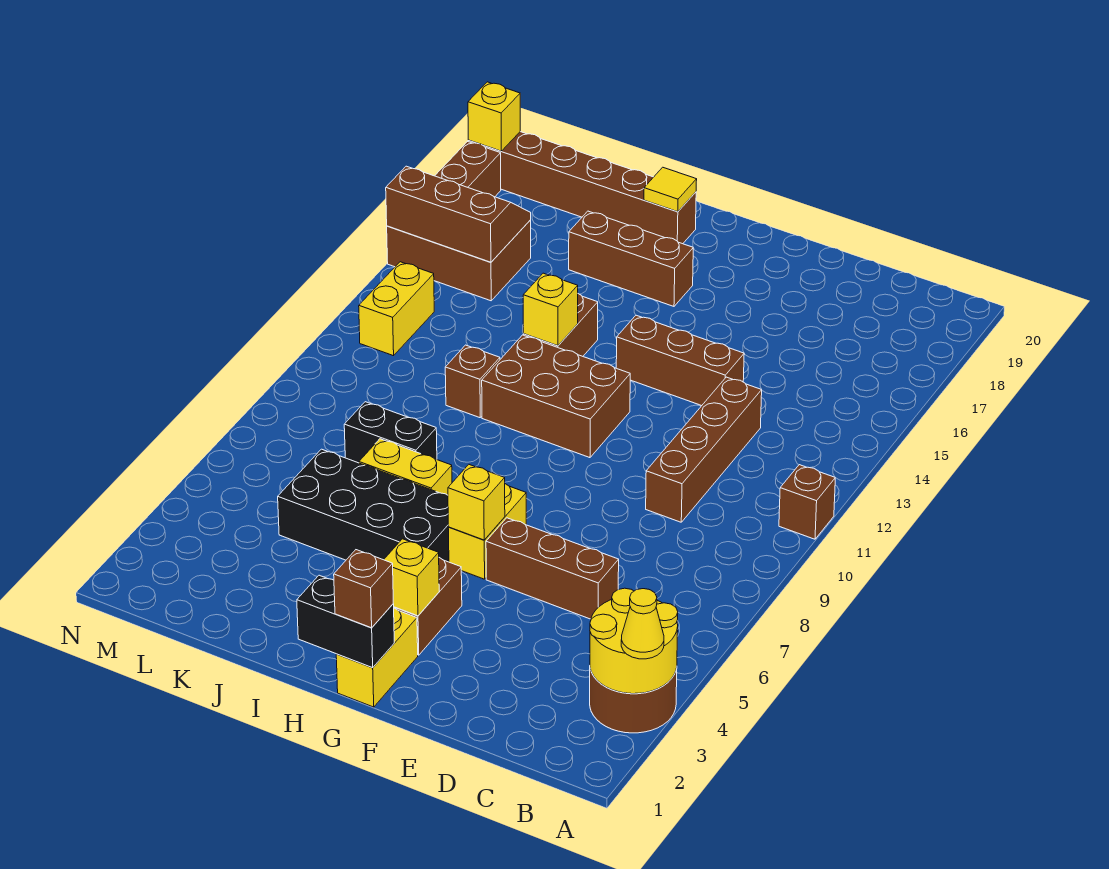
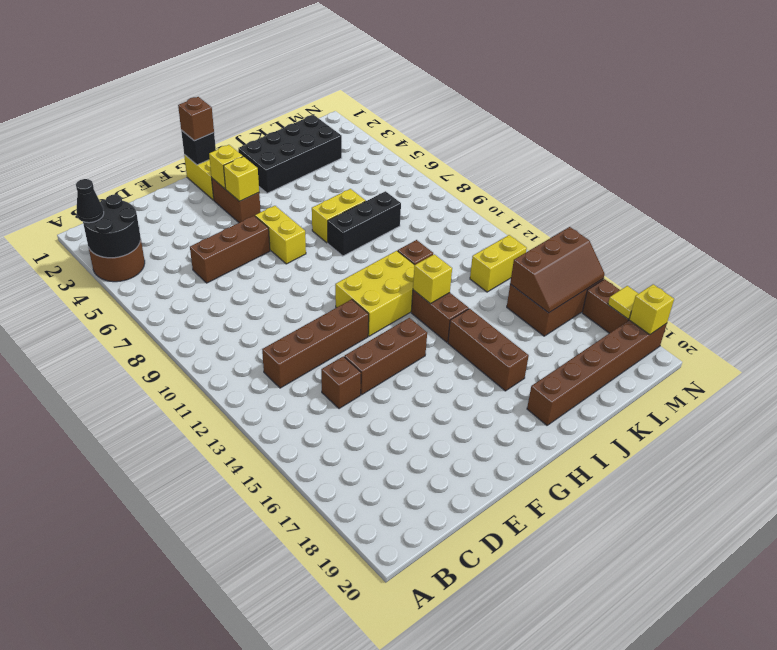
yellow 2x2 round brick [590,588,678,694] -> black 2x2 round brick [83,195,141,258]
yellow 1x1 cone [621,589,664,659] -> black 1x1 cone [76,179,104,223]
brown 1x1 brick [779,465,835,539] -> brown 1x1 brick moved to [321,356,361,409]
brown 1x4 brick [646,377,762,522] -> brown 1x4 brick turned to [262,299,369,388]
black 1x2 brick [297,575,394,668] -> black 1x1 brick [181,130,216,165]
yellow 1x1 brick [448,465,505,540] -> yellow 1x1 brick moved to [224,157,259,201]
brown 2x3 brick [482,335,630,458] -> yellow 2x3 brick [335,251,414,336]
black 2x4 brick [278,449,449,562] -> black 2x4 brick moved to [238,115,342,193]
brown 1x3 brick [569,211,693,306] -> brown 1x3 brick turned to [448,309,529,391]
yellow 1x1 tile [644,167,697,212] -> yellow 1x1 tile moved to [608,286,639,319]
black 1x2 brick [344,402,437,463] -> black 1x3 brick [328,191,401,256]
yellow 1x2 brick [359,262,434,356] -> yellow 1x2 brick turned to [470,235,527,292]

